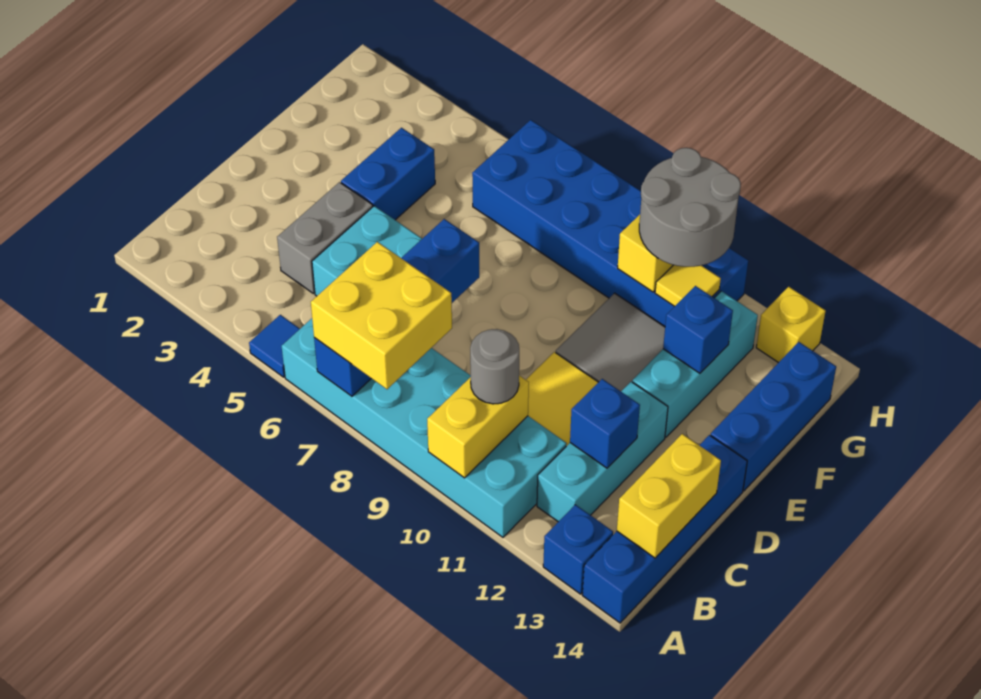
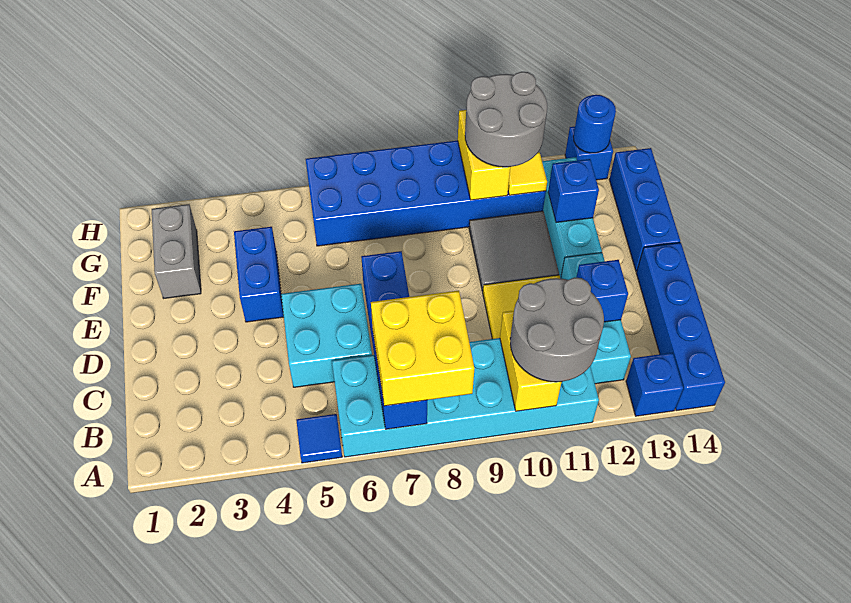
grey 1x1 round brick [470,329,519,404] -> grey 2x2 round brick [510,277,604,382]
yellow 1x2 brick [617,434,721,558] -> none
grey 1x2 brick [277,182,373,293] -> grey 1x2 brick moved to [152,204,201,298]
yellow 1x1 brick [756,287,826,363] -> blue 1x1 brick [565,127,613,180]
none -> blue 1x1 round brick [573,95,616,153]

